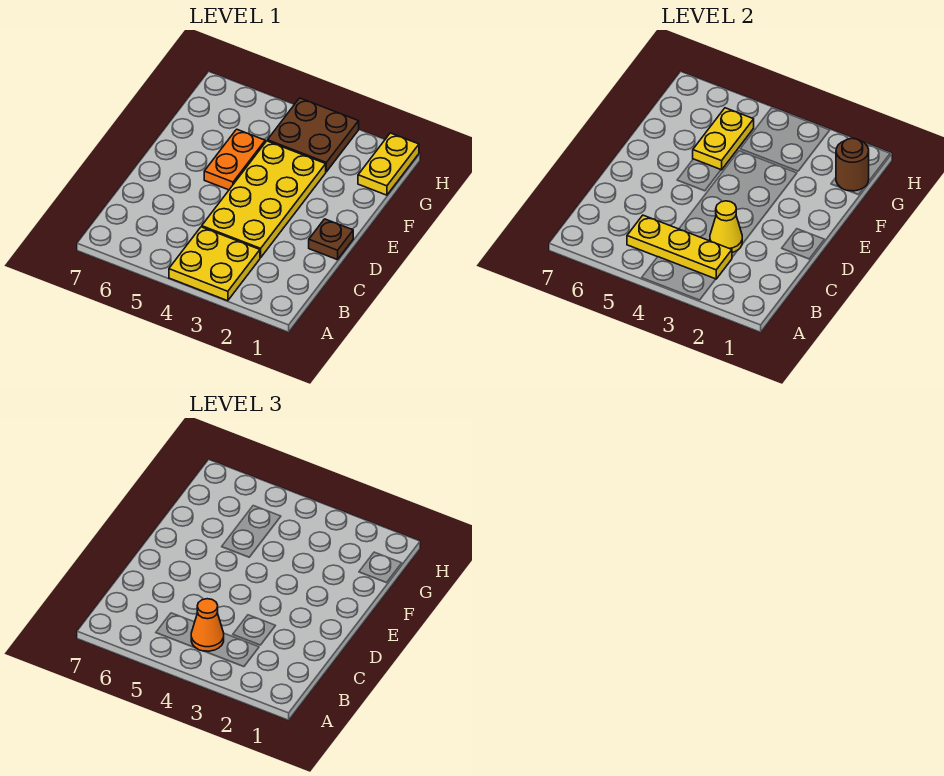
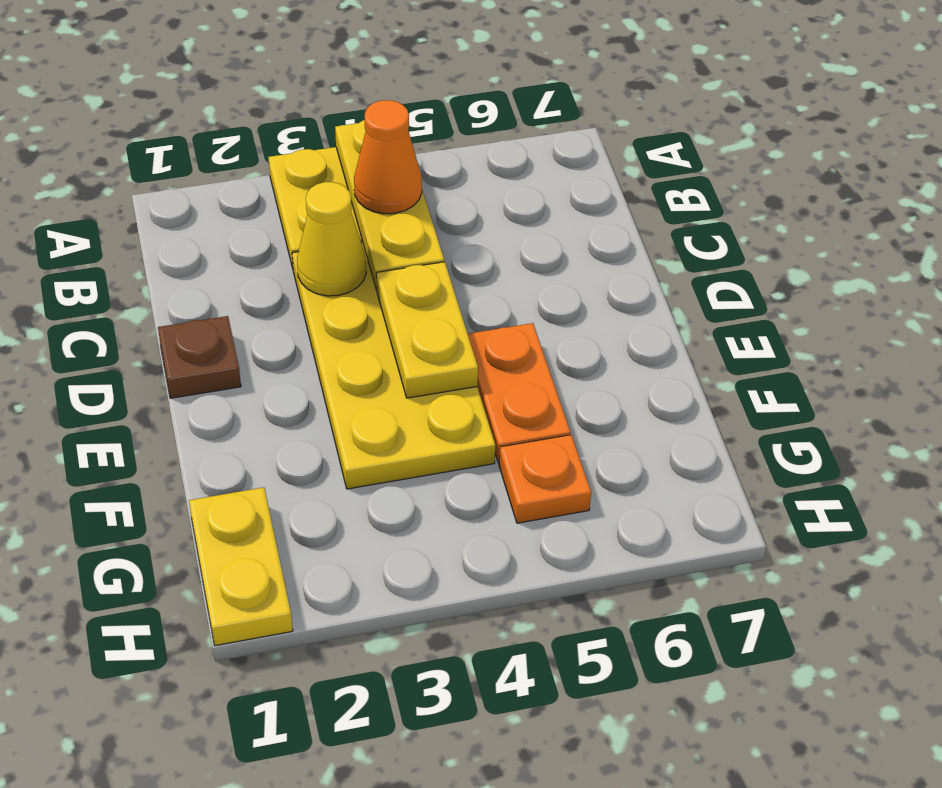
yellow 1x3 plate [627,215,732,279] -> yellow 1x3 plate turned to [335,120,444,290]
yellow 1x2 plate [693,108,754,170] -> yellow 1x2 plate moved to [376,262,478,398]
brown 1x1 round brick [836,138,869,191] -> none
brown 2x2 plate [267,98,359,172] -> none
none -> orange 1x1 plate [499,435,591,523]

